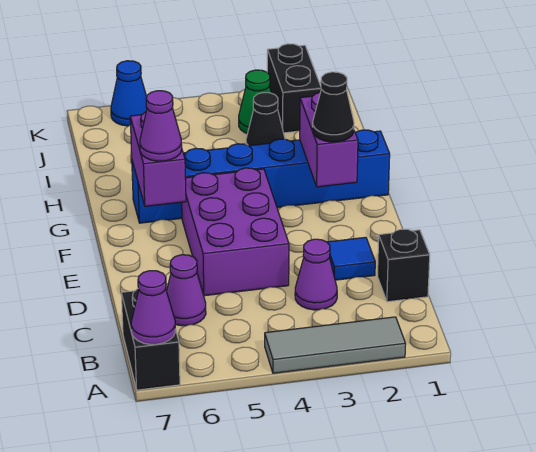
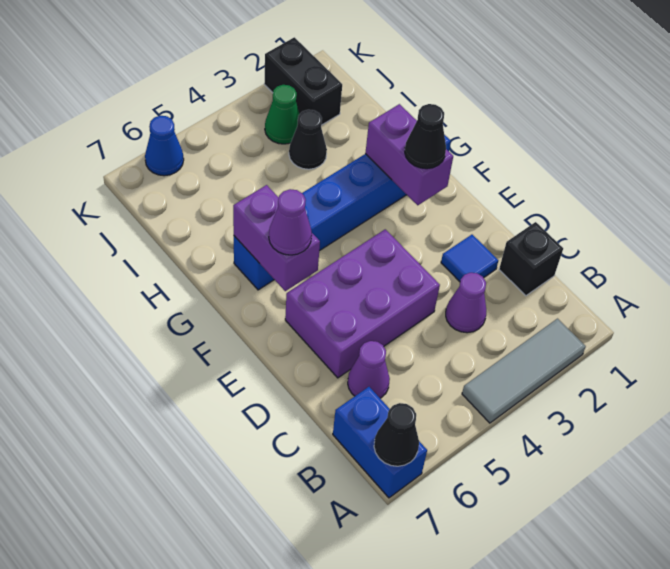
black 1x2 brick [121,289,180,390] -> blue 1x2 brick [333,387,427,498]
purple 1x1 cone [131,271,175,344] -> black 1x1 cone [374,403,419,466]
purple 2x3 brick [182,168,289,296] -> purple 2x3 brick turned to [285,229,440,378]

